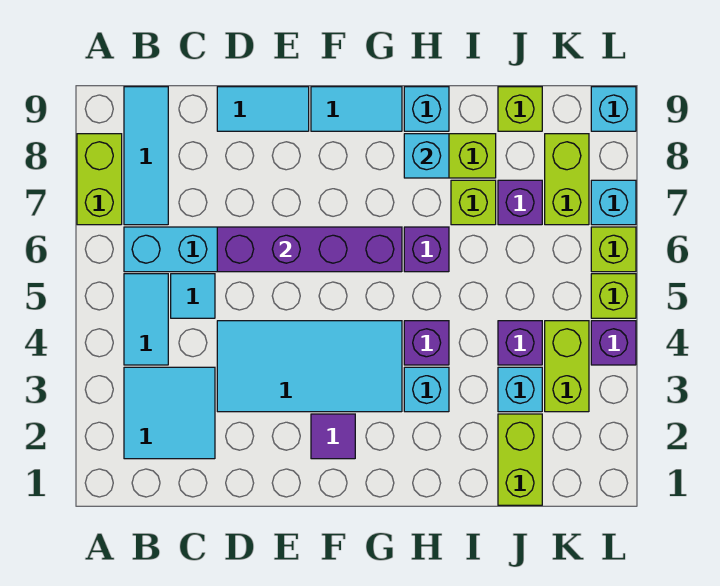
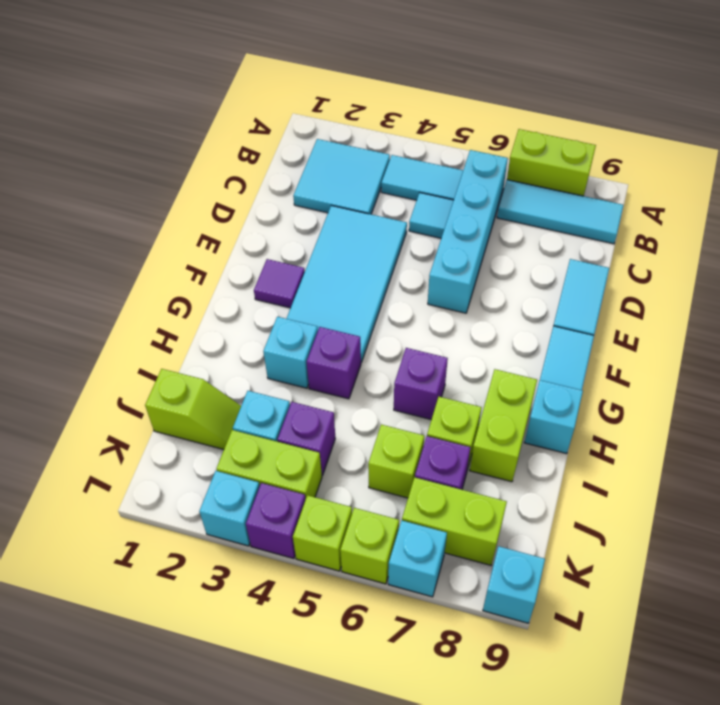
purple 1x4 brick [217,227,402,272] -> none
cyan 1x1 brick [404,134,449,178] -> cyan 1x1 brick moved to [199,471,260,546]
lime 1x2 brick [498,414,542,505] -> lime 1x2 slope [145,369,241,449]
lime 1x1 brick [498,87,542,131] -> lime 1x1 brick moved to [368,425,424,498]

